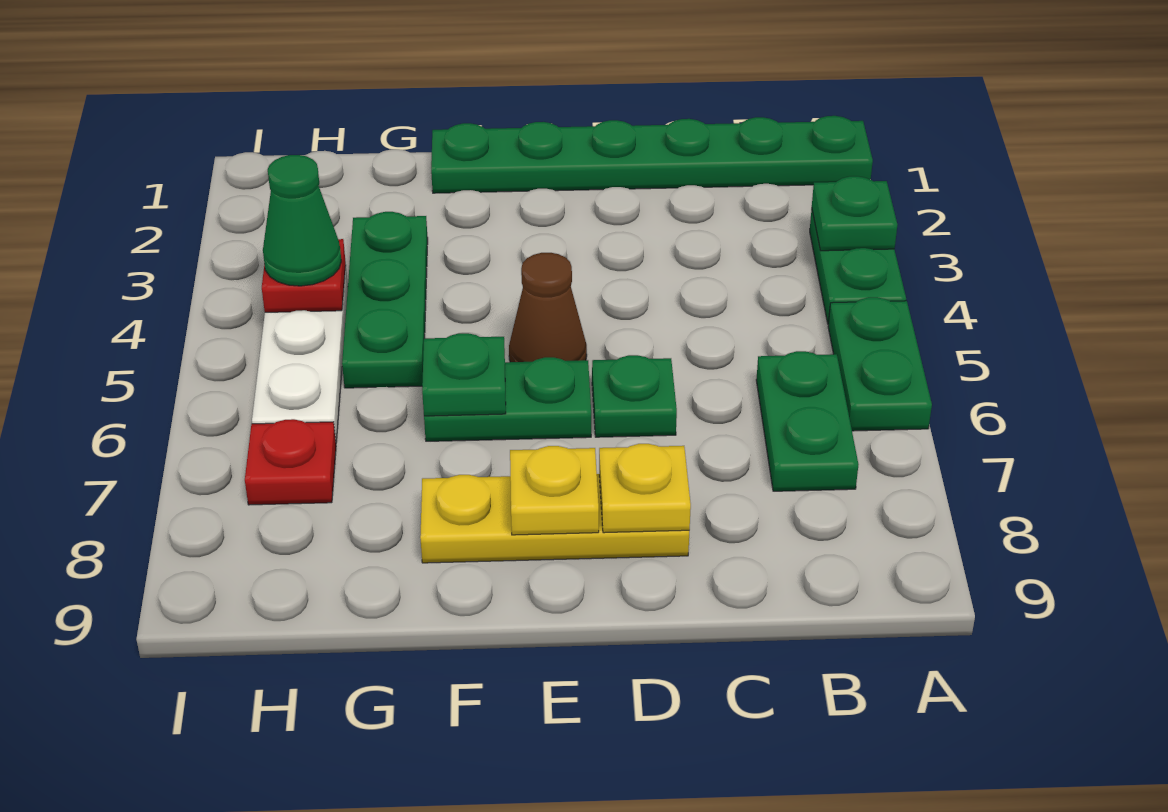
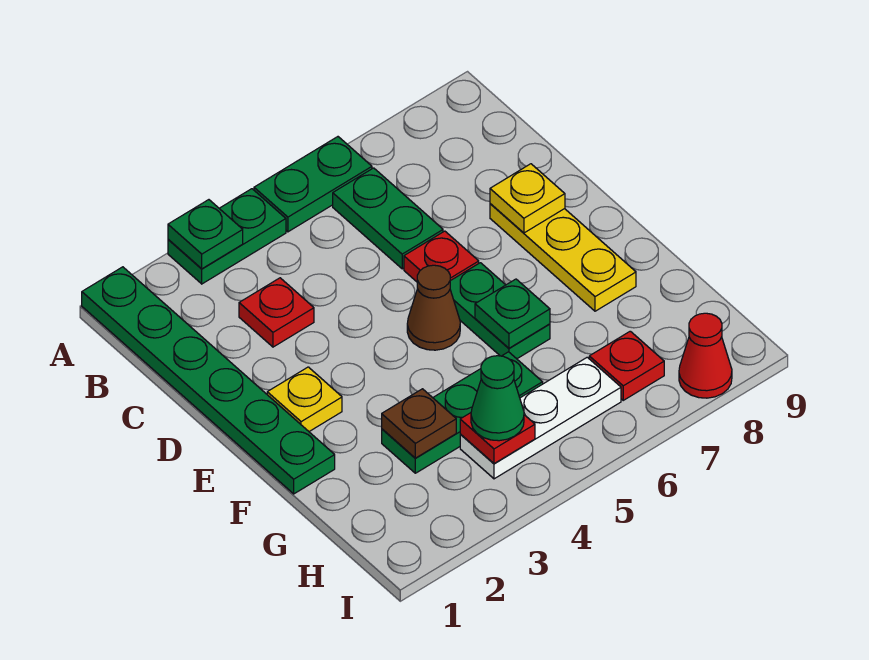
green 1x2 plate [756,351,858,491] -> green 1x2 plate turned to [333,168,443,269]
none -> red 1x1 plate [239,278,314,347]
green 1x1 plate [592,355,677,437] -> red 1x1 plate [404,231,479,282]
yellow 1x1 plate [510,446,599,535] -> yellow 1x1 plate moved to [267,367,342,431]
none -> brown 1x1 plate [382,389,456,458]
none -> red 1x1 cone [679,313,732,398]

